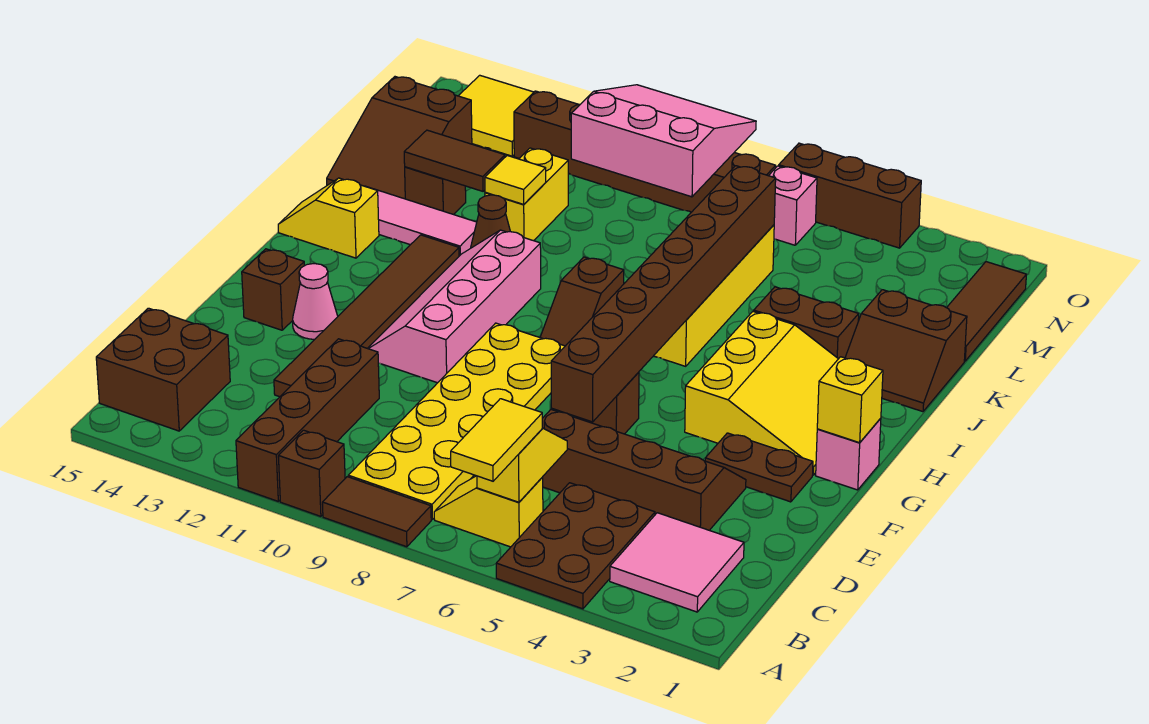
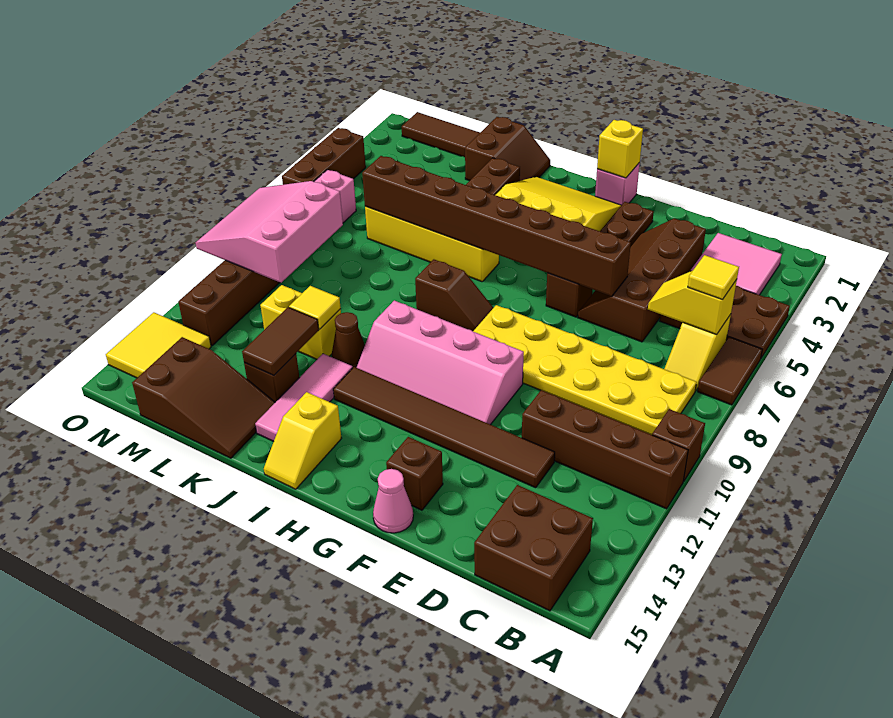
yellow 1x2 tile [451,399,542,481] -> yellow 1x1 tile [688,255,739,300]
brown 1x2 tile [322,477,431,547] -> brown 1x2 tile moved to [698,337,762,405]
pink 1x1 cone [293,264,338,339] -> pink 1x1 cone moved to [373,469,413,533]

